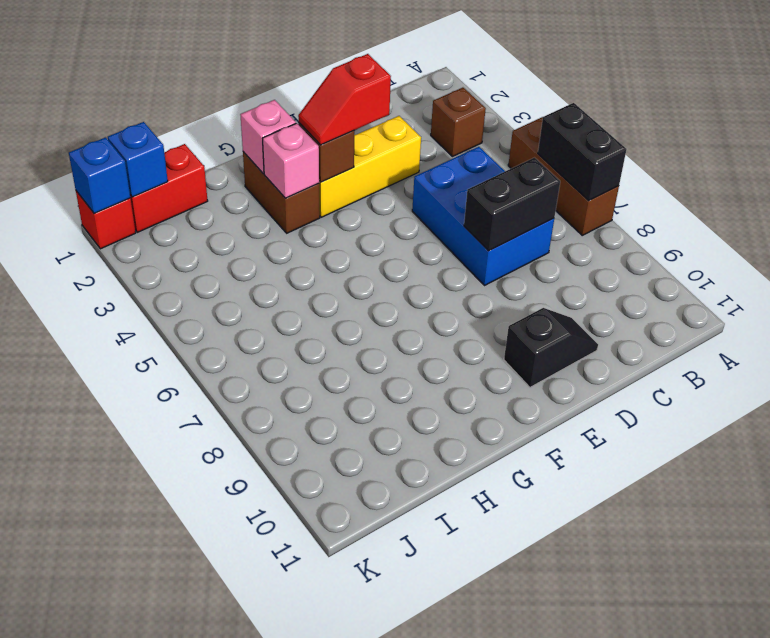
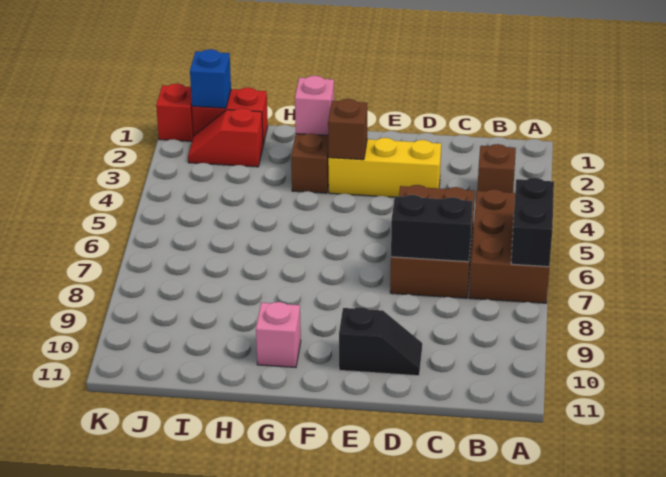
brown 1x3 brick [508,117,619,235] -> brown 2x3 brick [469,189,549,303]
blue 2x3 brick [412,147,554,286] -> brown 2x3 brick [390,185,475,298]
red 1x2 slope [298,54,391,145] -> red 1x2 slope moved to [188,108,263,167]
pink 1x1 brick [262,123,319,198] -> pink 1x1 brick moved to [256,302,301,367]
blue 1x1 brick [69,138,130,214] -> none

